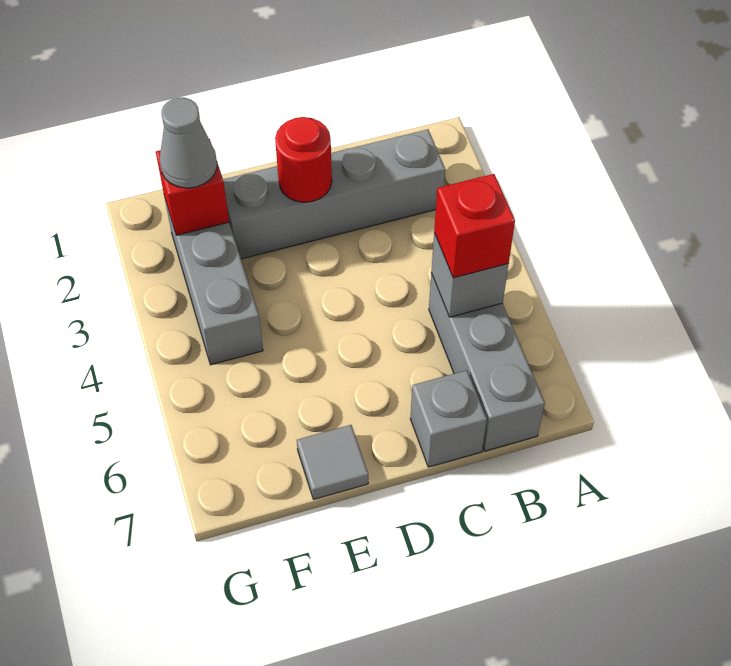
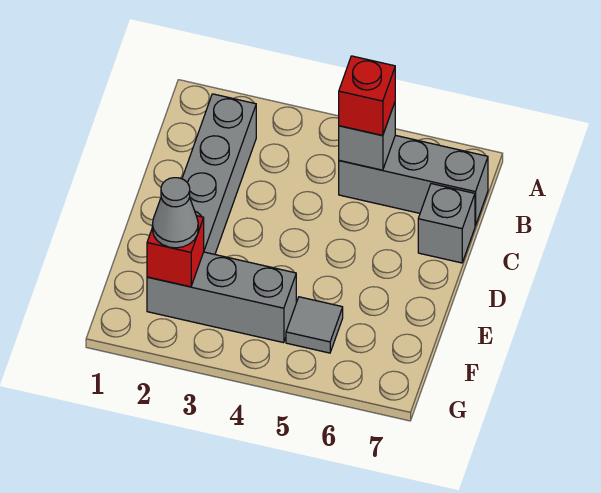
red 1x1 round brick [275,117,332,202] -> none
grey 1x1 tile [297,425,368,499] -> grey 1x1 tile moved to [286,297,343,353]

